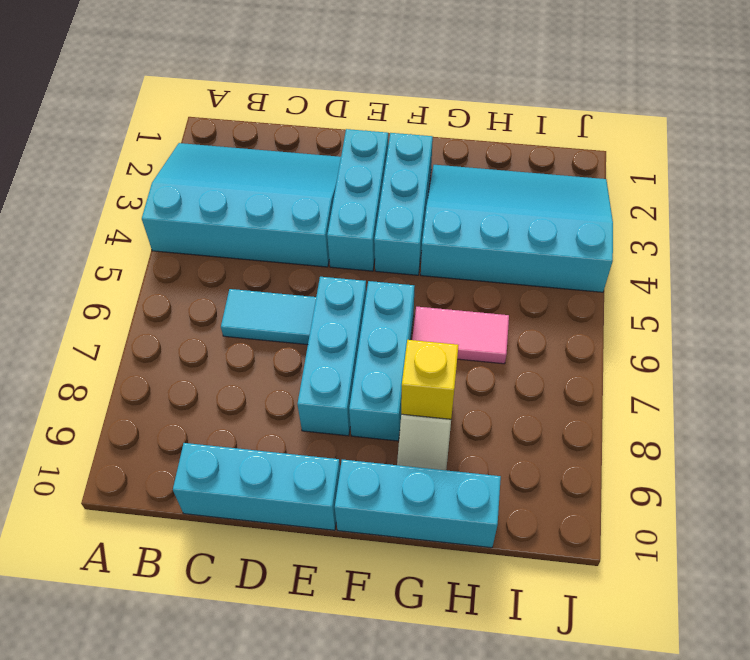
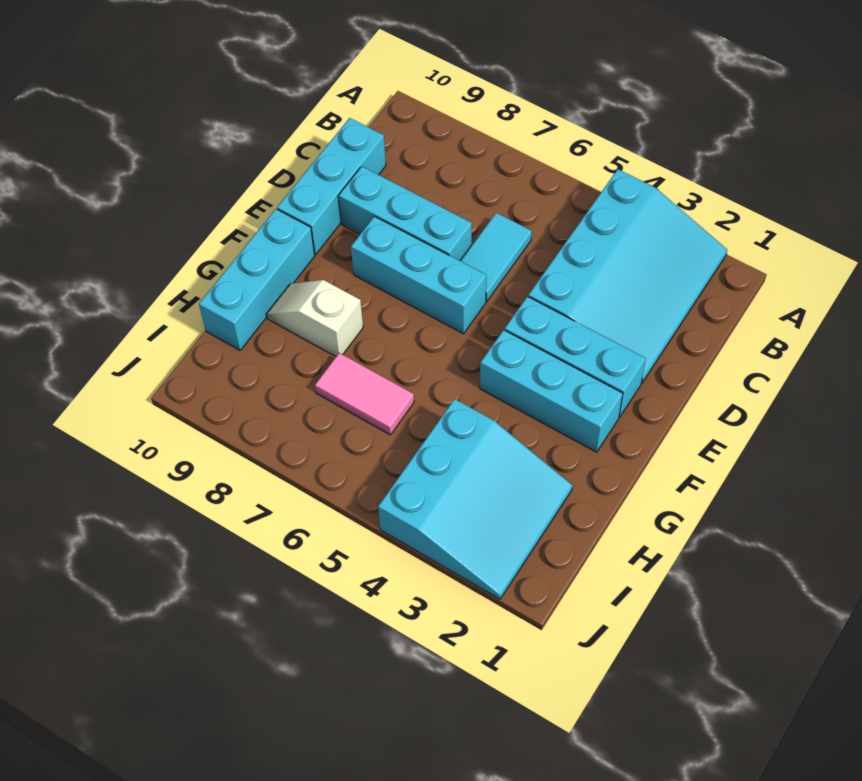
cyan 1x3 brick [349,281,414,441] -> cyan 1x3 brick moved to [339,167,472,261]
cyan 3x4 slope [421,165,613,292] -> cyan 3x3 slope [378,399,573,599]
pink 1x2 tile [412,307,509,364] -> pink 1x2 tile turned to [315,353,414,435]
yellow 1x1 brick [401,340,459,419] -> none

